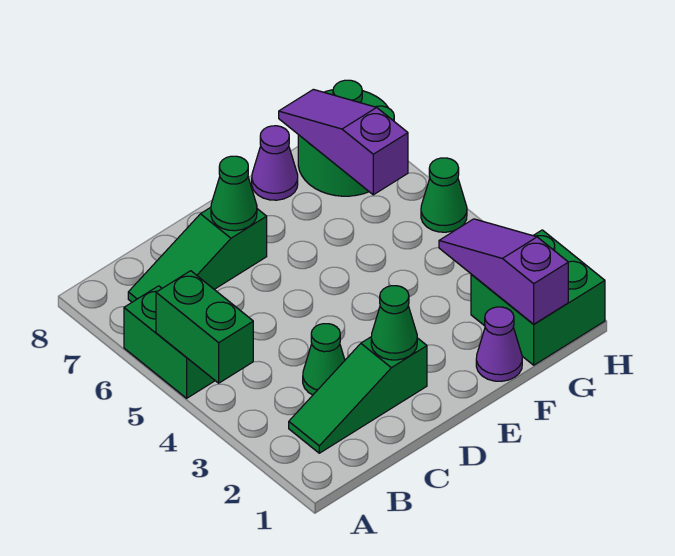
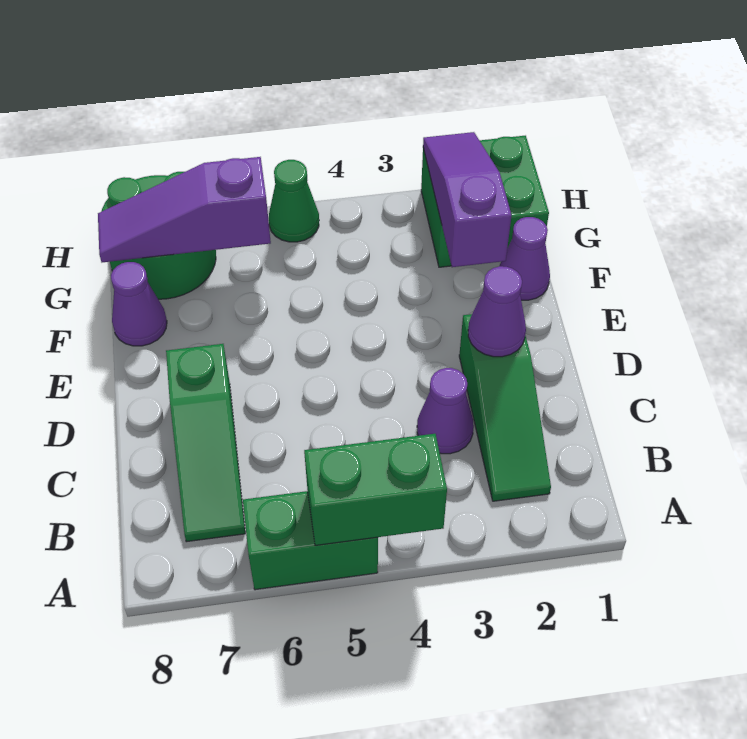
green 1x1 cone [303,324,345,395] -> purple 1x1 cone [417,368,474,454]
green 1x1 cone [371,286,417,360] -> purple 1x1 cone [468,266,526,357]
green 1x1 cone [211,156,257,231] -> none
purple 1x3 slope [439,219,568,324] -> purple 1x3 slope turned to [423,132,512,267]

